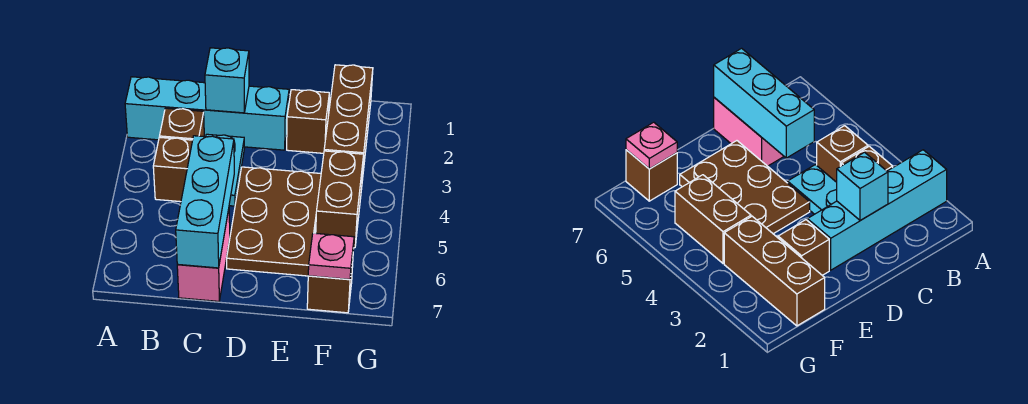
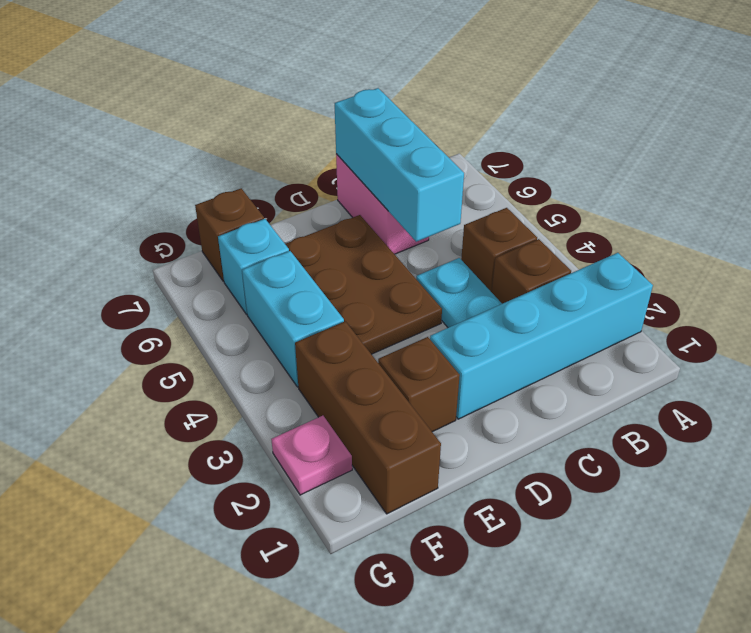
cyan 1x1 brick [205,48,249,113] -> cyan 1x1 brick moved to [218,219,289,314]
brown 1x2 brick [316,151,364,248] -> cyan 1x2 brick [242,251,344,387]
pink 1x1 plate [308,233,354,279] -> pink 1x1 plate moved to [271,416,352,495]

